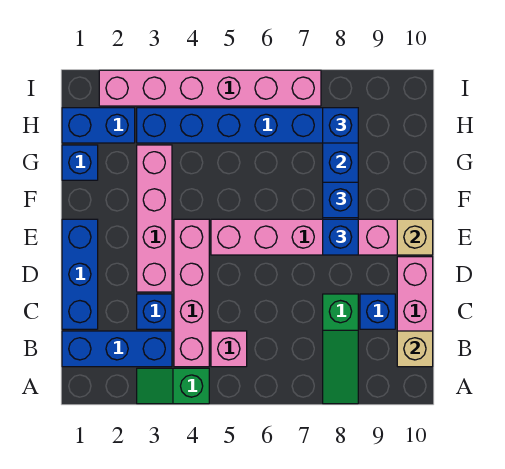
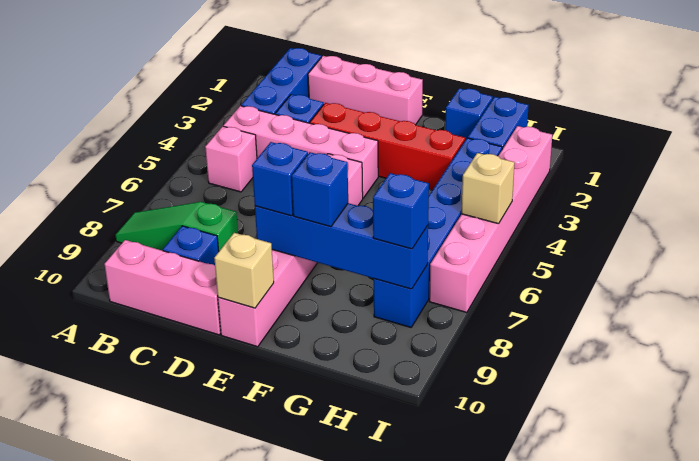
green 1x2 slope [137,368,209,404] -> none
tan 1x1 brick [397,331,433,367] -> tan 1x1 brick moved to [462,153,515,224]
blue 1x3 brick [62,219,98,329] -> pink 1x3 brick [308,56,423,125]
pink 1x4 brick [137,145,172,292] -> red 1x4 brick [310,103,465,190]

